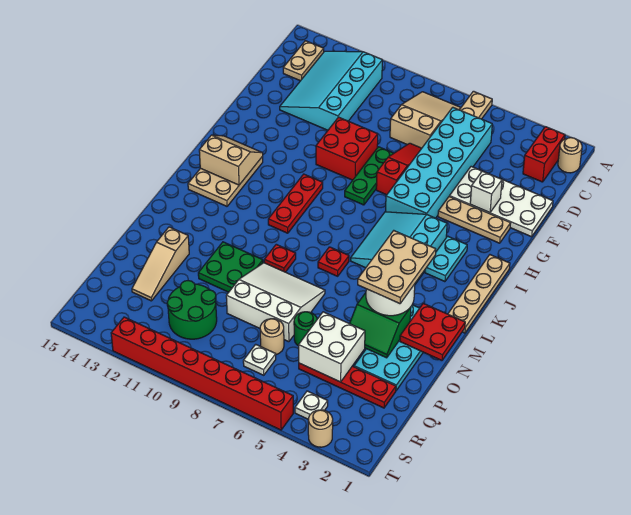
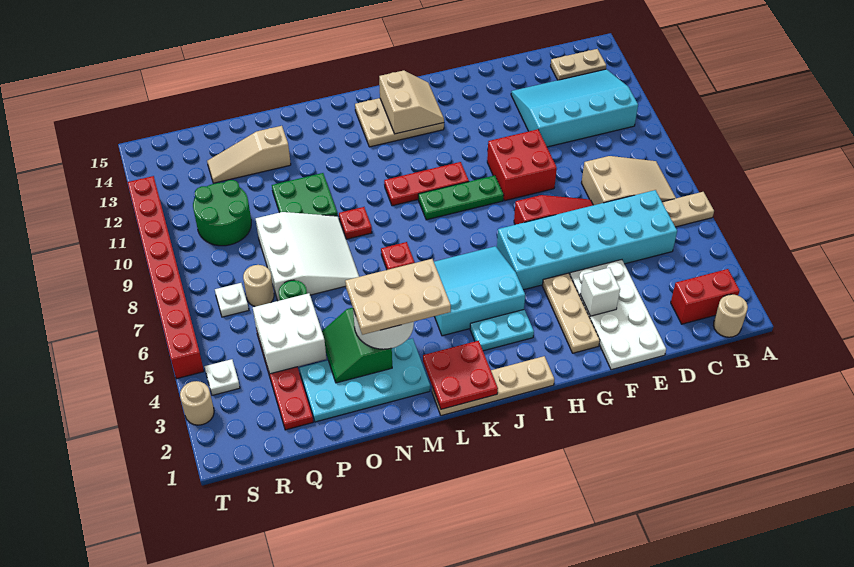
green 1x3 plate [345,147,394,205] -> green 1x3 plate moved to [418,175,504,220]
red 2x2 plate [400,303,465,360] -> red 2x2 plate moved to [423,341,498,409]

